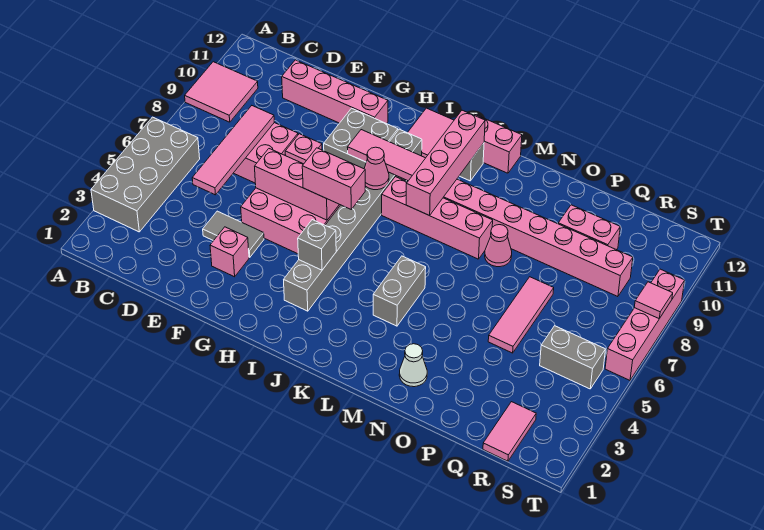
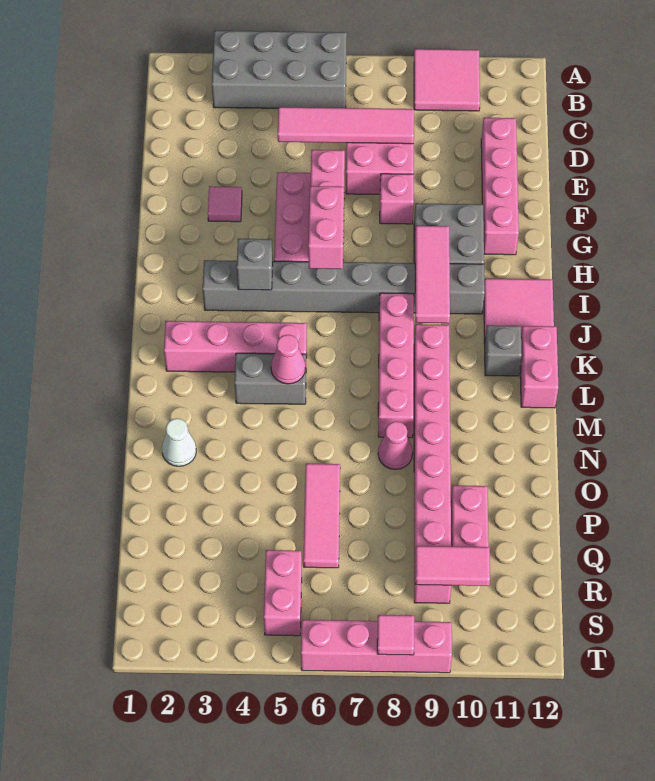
grey 1x2 tile [203,211,264,257] -> none
pink 1x1 brick [210,227,249,277] -> pink 1x1 tile [208,186,242,222]
pink 1x1 cone [364,147,389,190] -> pink 1x1 cone moved to [271,335,305,384]
pink 1x4 brick [406,110,485,216] -> pink 1x4 brick moved to [164,321,307,372]
pink 1x3 tile [488,277,554,353] -> pink 1x3 tile turned to [304,464,340,568]
pink 1x2 tile [483,402,536,461] -> pink 1x2 tile moved to [416,546,490,586]
grey 1x2 brick [540,326,605,389] -> pink 1x2 brick [264,550,302,636]

